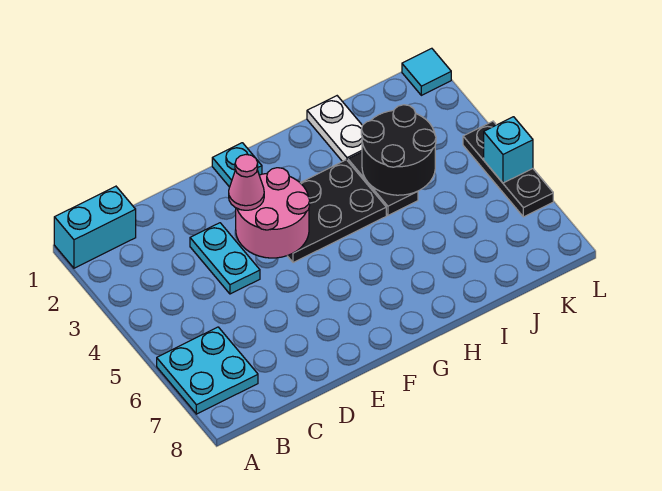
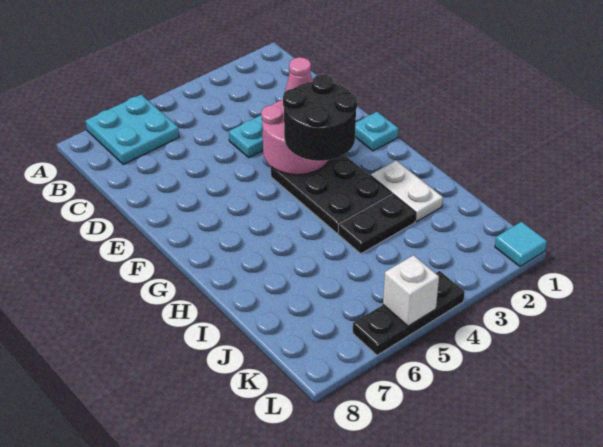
cyan 1x2 brick [54,186,136,268] -> none
white 1x2 plate [307,96,363,162] -> white 1x2 plate turned to [371,161,443,222]
black 2x2 round brick [361,105,436,195] -> black 2x2 round brick moved to [283,75,357,161]
cyan 1x1 brick [484,117,533,183] -> white 1x1 brick [383,255,439,326]

